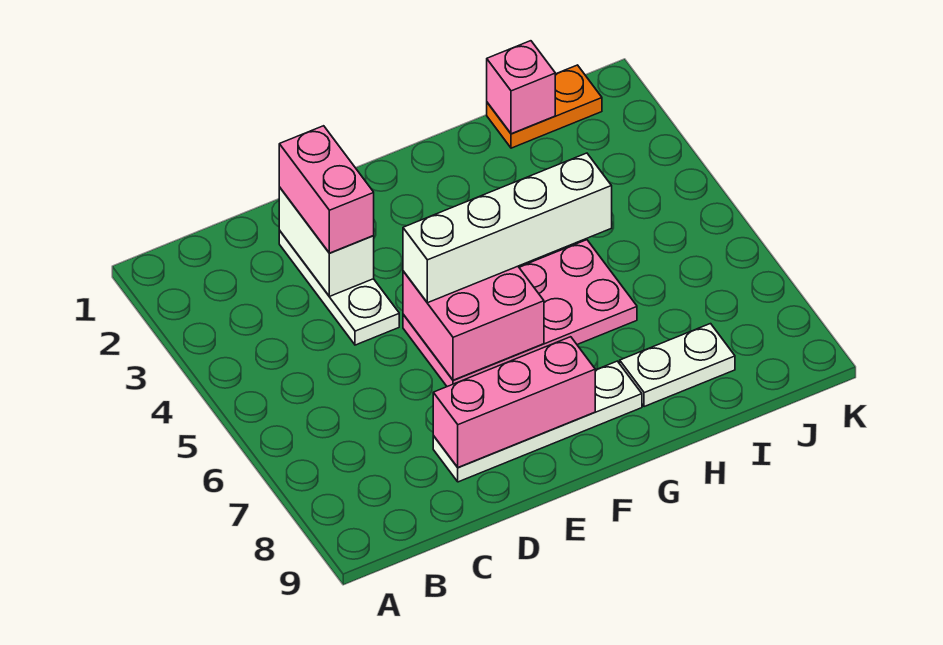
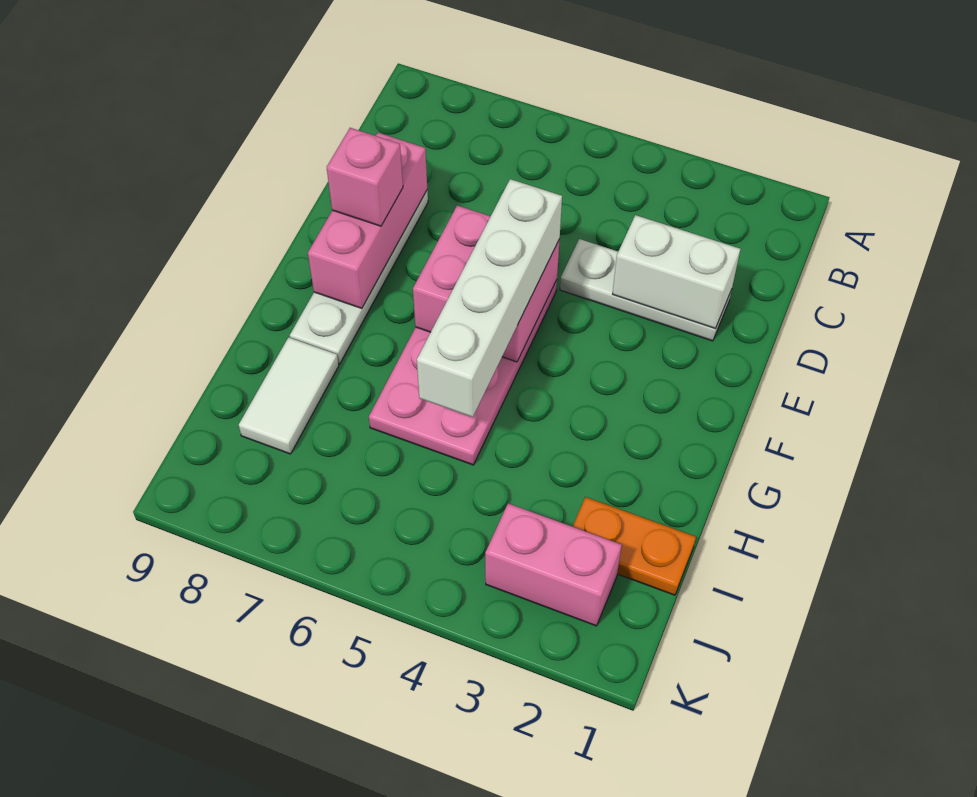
pink 1x2 brick [279,126,374,253] -> pink 1x2 brick moved to [485,503,622,626]
white 1x2 plate [620,324,735,407] -> white 1x2 tile [239,337,339,454]
orange 1x2 plate [487,65,602,148] -> orange 1x2 plate turned to [573,497,696,595]
pink 1x1 brick [487,41,555,134] -> pink 1x1 brick moved to [327,128,403,226]

